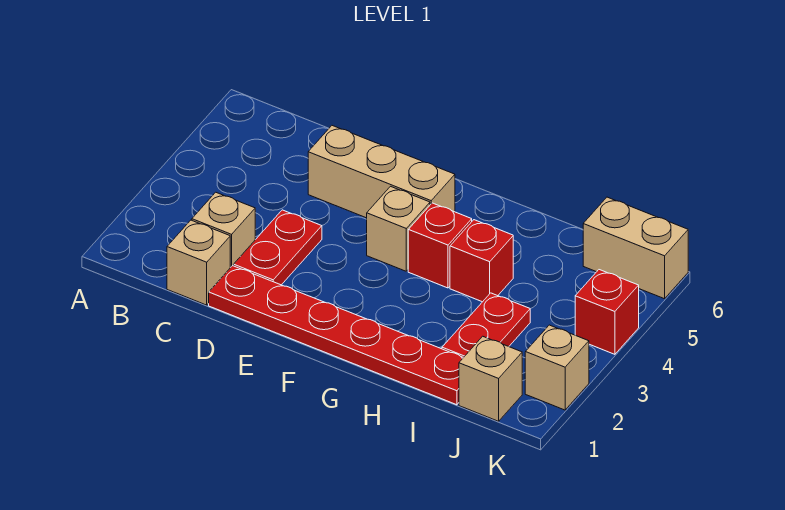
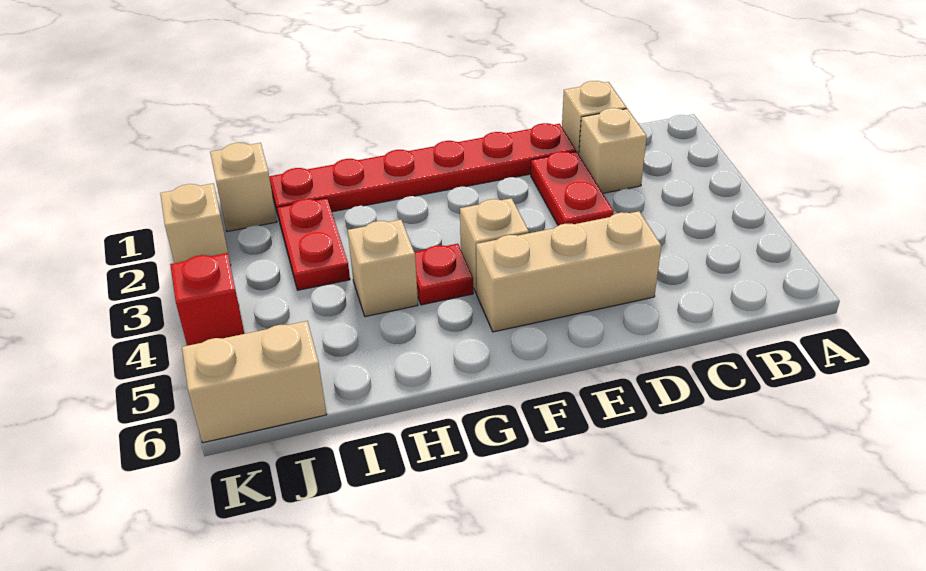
red 1x1 brick [408,203,472,288] -> red 1x1 plate [414,244,473,305]
red 1x1 brick [450,220,513,302] -> tan 1x1 brick [348,220,418,317]

